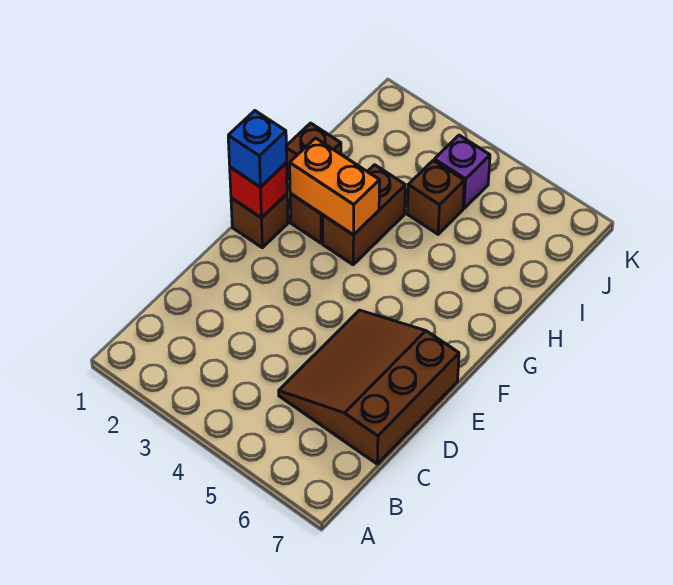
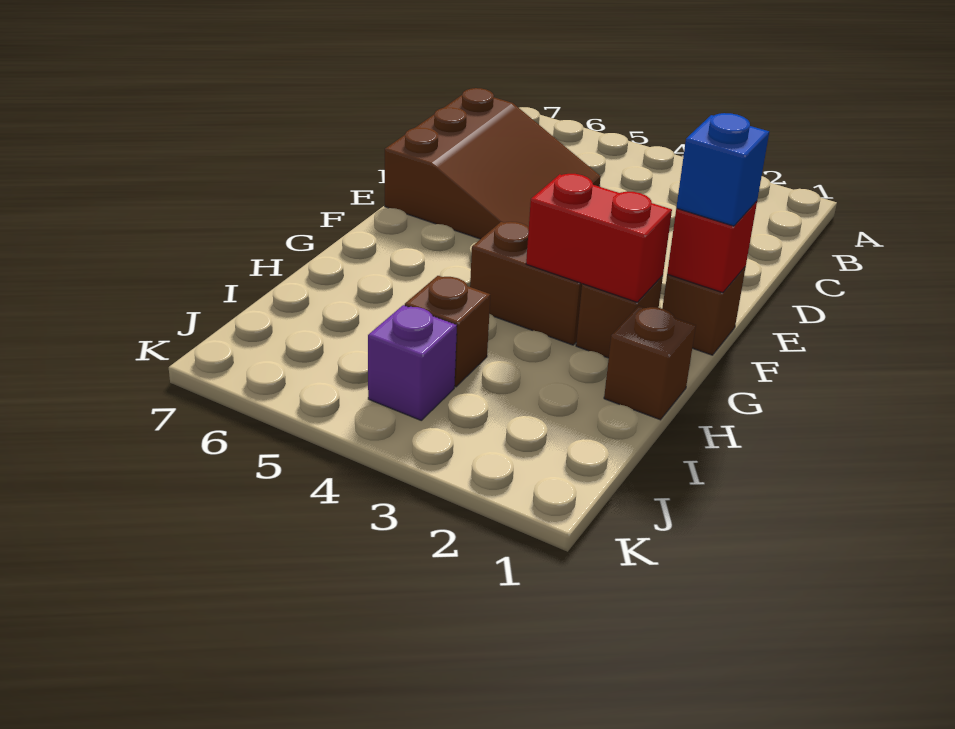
orange 1x2 brick [290,138,380,235] -> red 1x2 brick [526,174,672,302]
brown 1x2 brick [323,165,405,265] -> brown 1x2 brick turned to [470,222,582,345]

